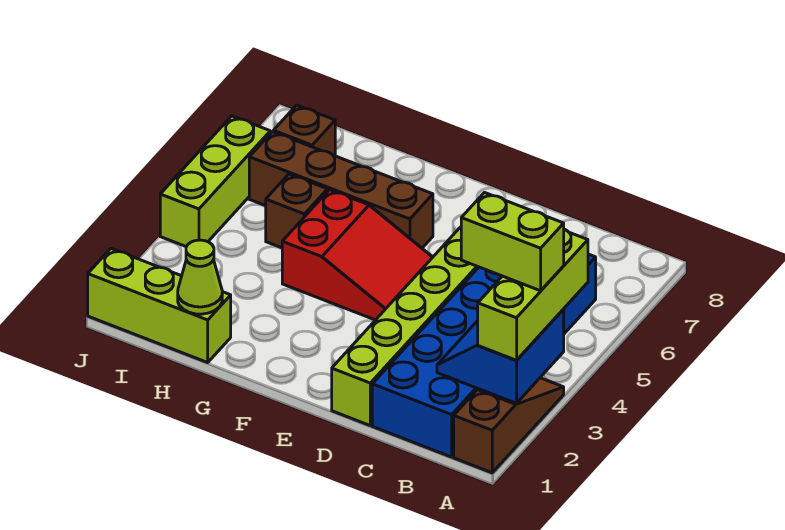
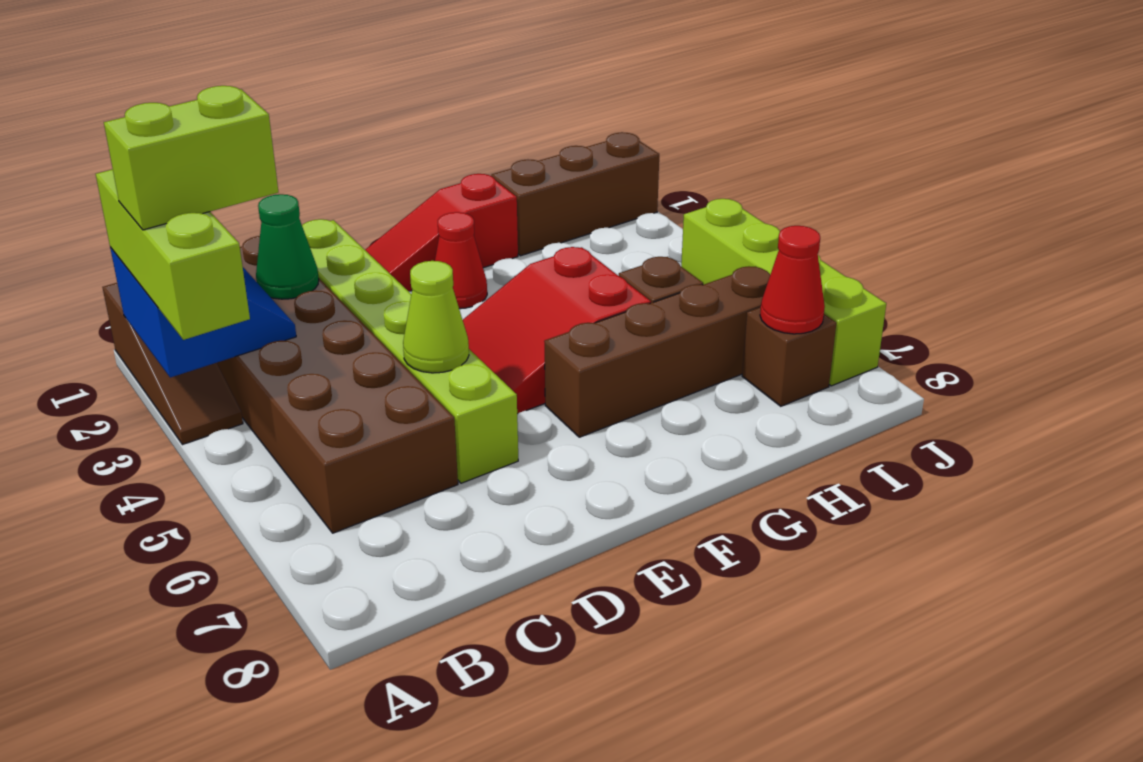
blue 2x6 brick [372,254,596,457] -> brown 2x6 brick [217,236,458,533]
none -> green 1x1 cone [256,194,319,299]
none -> red 1x3 slope [365,174,518,291]
none -> red 1x1 cone [435,212,487,309]
lime 1x3 brick [88,249,231,362] -> brown 1x3 brick [491,132,659,256]
lime 1x1 cone [178,240,222,314] -> lime 1x1 cone moved to [403,261,469,373]
none -> red 1x1 cone [760,226,825,334]
lime 1x3 brick [160,116,270,247] -> lime 1x4 brick [681,199,886,386]

